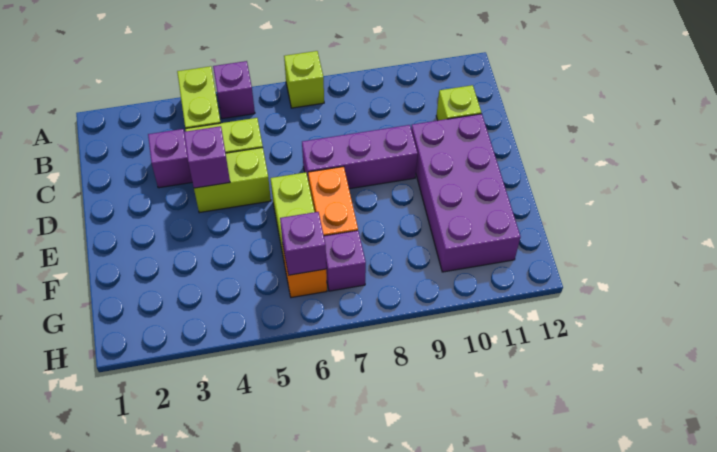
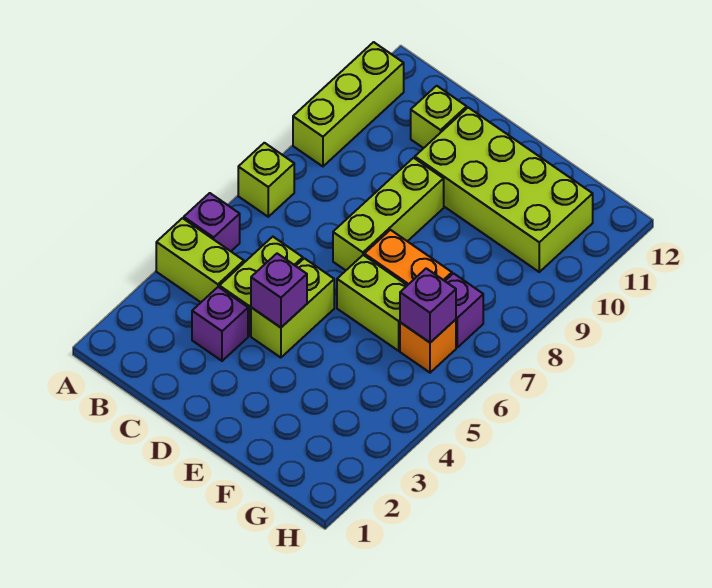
none -> lime 1x3 brick [293,42,404,166]
purple 1x3 brick [302,125,418,189] -> lime 1x3 brick [333,158,444,270]
purple 2x4 brick [411,114,521,272] -> lime 2x4 brick [415,108,593,272]

